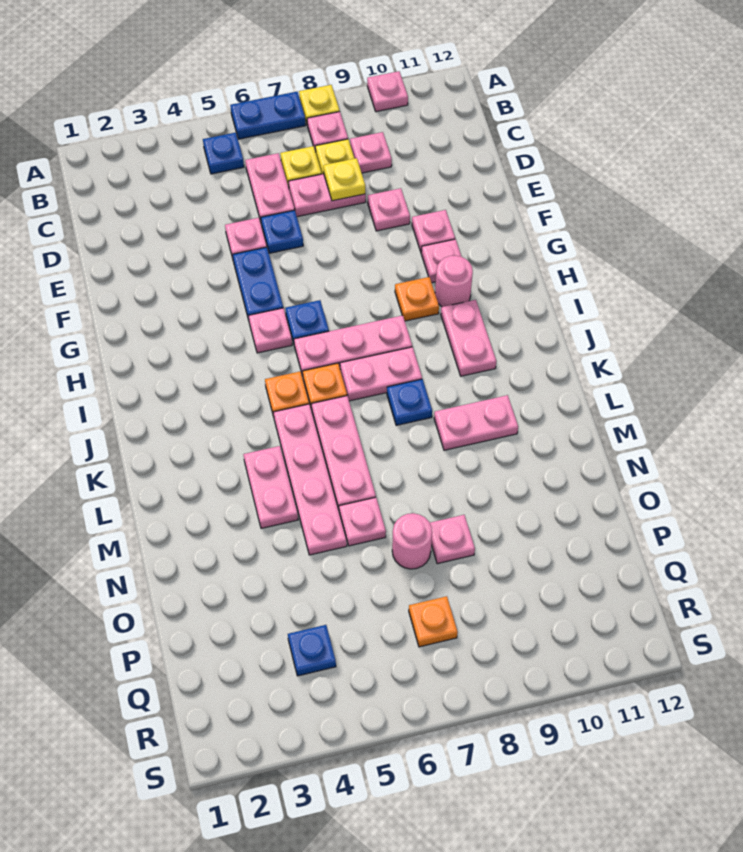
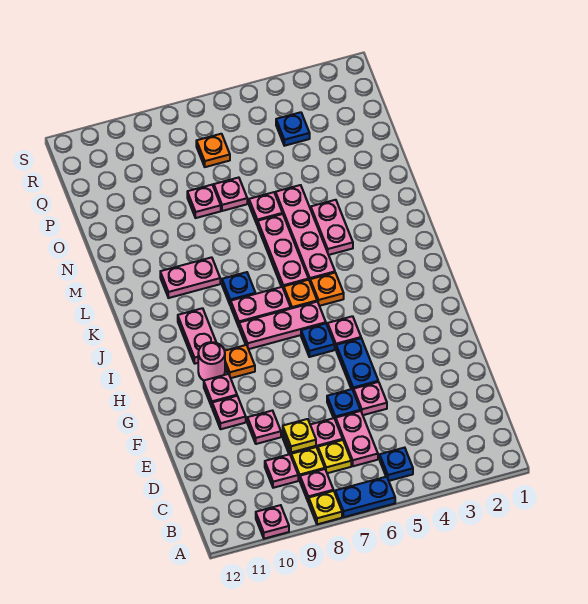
pink 1x1 round brick [392,513,432,569] -> pink 1x1 plate [214,177,247,211]

